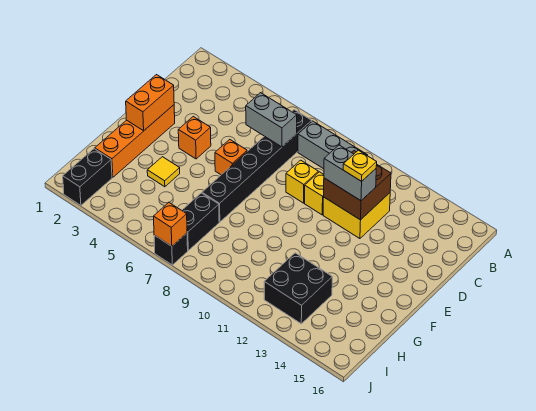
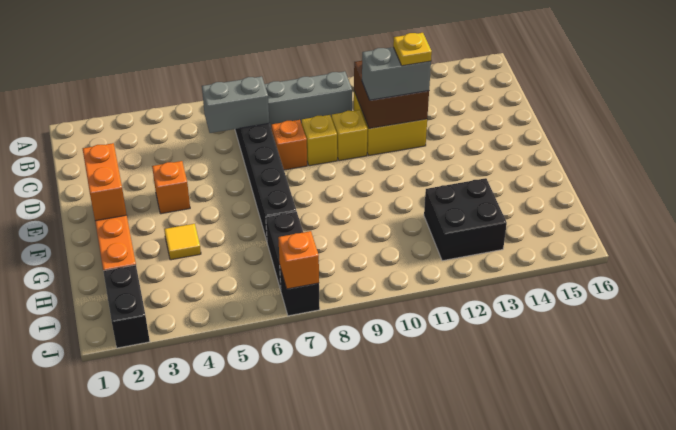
orange 1x1 brick [215,139,247,175] -> orange 1x1 brick moved to [271,120,307,170]

